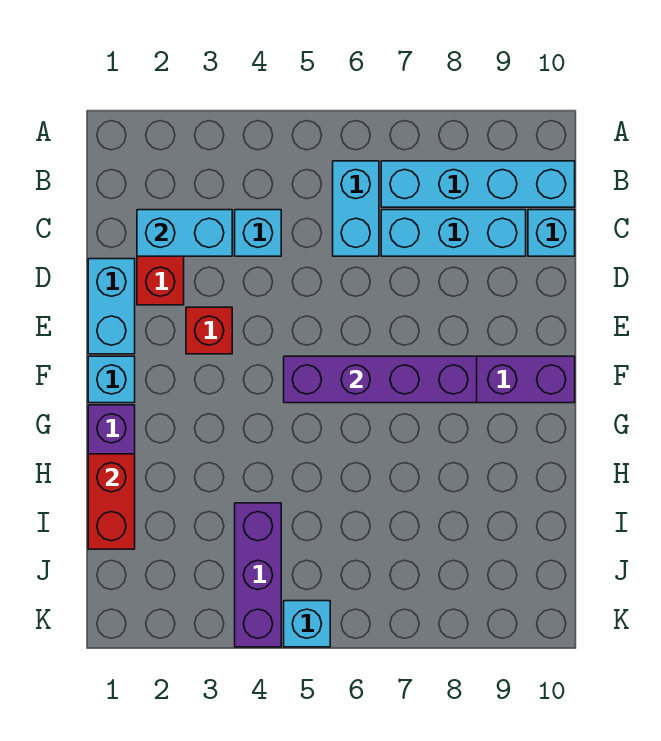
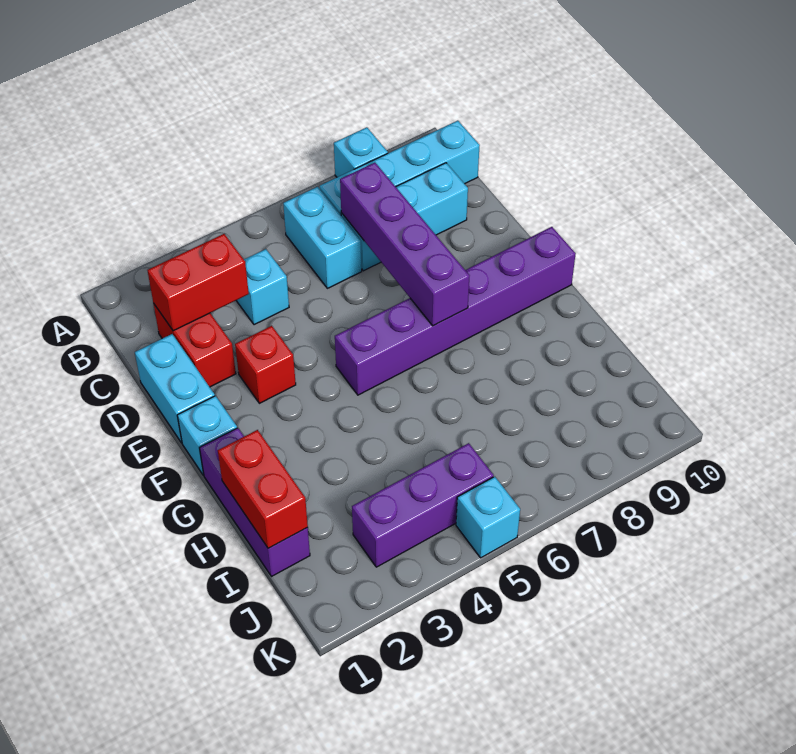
cyan 1x2 brick [137,210,232,256] -> red 1x2 brick [148,234,249,331]
cyan 1x1 brick [528,210,575,256] -> cyan 1x1 brick moved to [334,127,388,177]
purple 1x4 brick [284,356,477,403] -> purple 1x4 brick turned to [340,163,469,326]
purple 1x3 brick [235,503,281,647] -> purple 1x3 brick turned to [352,443,494,567]

